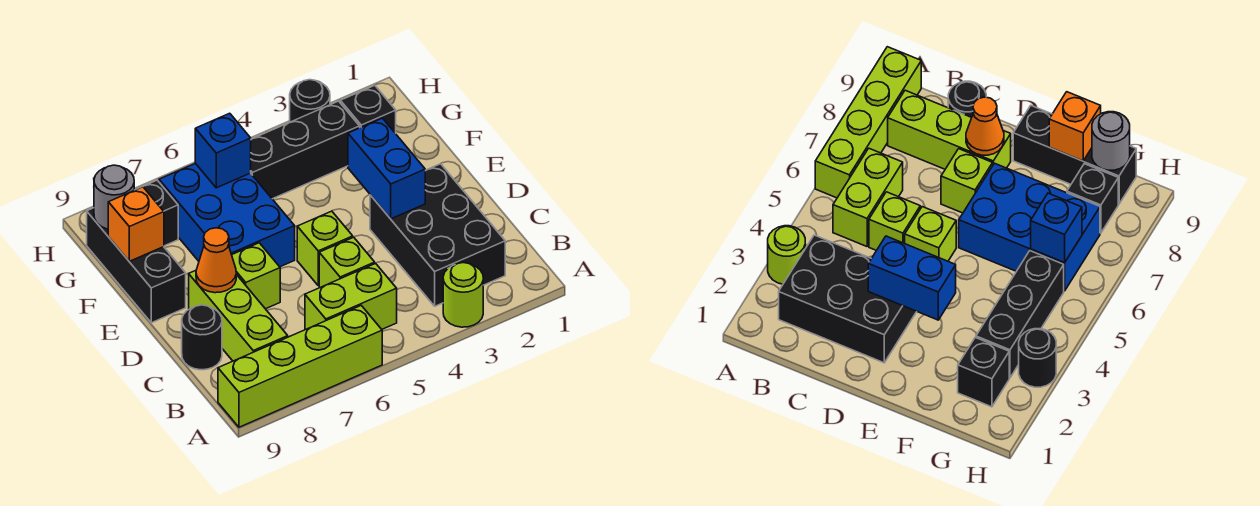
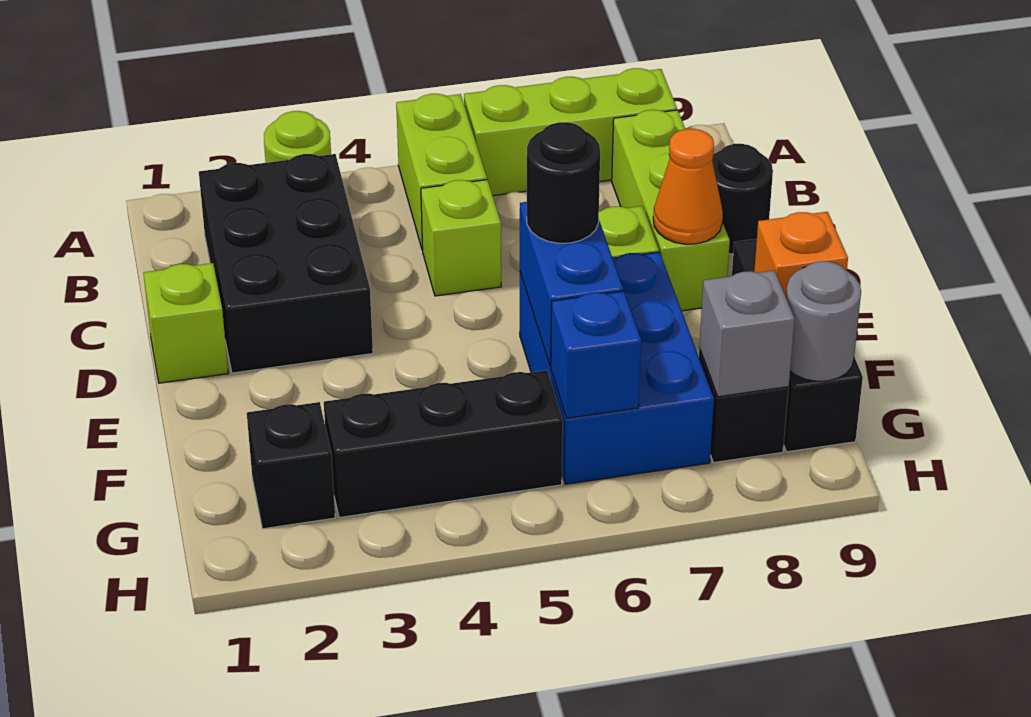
lime 1x4 brick [218,306,382,427] -> lime 1x3 brick [464,68,677,196]
lime 1x2 brick [305,263,397,330] -> lime 1x2 brick turned to [396,94,487,250]
blue 1x2 brick [348,118,425,219] -> blue 1x2 brick moved to [520,202,623,366]
lime 1x1 brick [297,211,353,286] -> lime 1x1 brick moved to [144,263,228,383]
none -> grey 1x1 brick [699,270,795,397]
black 1x1 round brick [290,80,330,122] -> black 1x1 round brick moved to [527,122,600,243]

